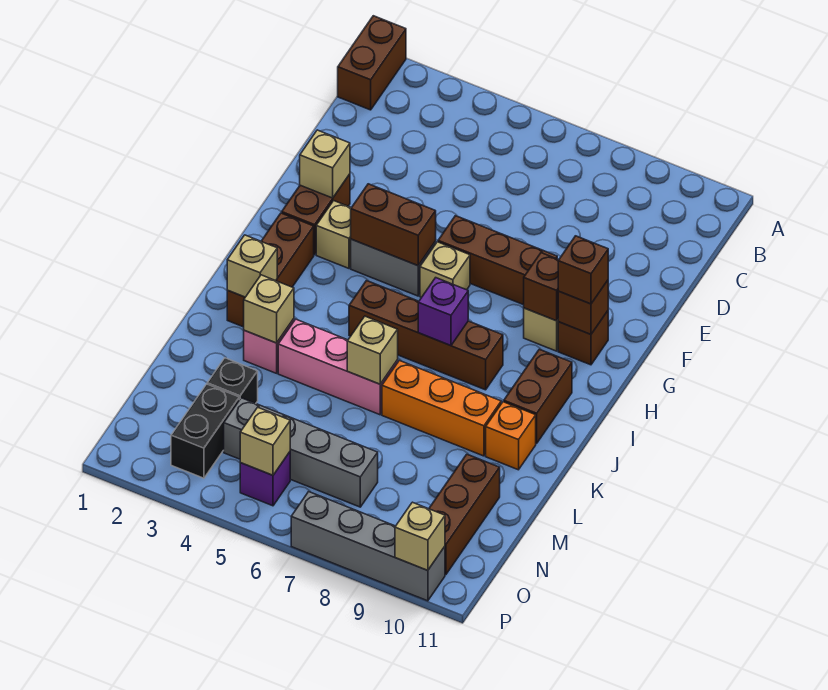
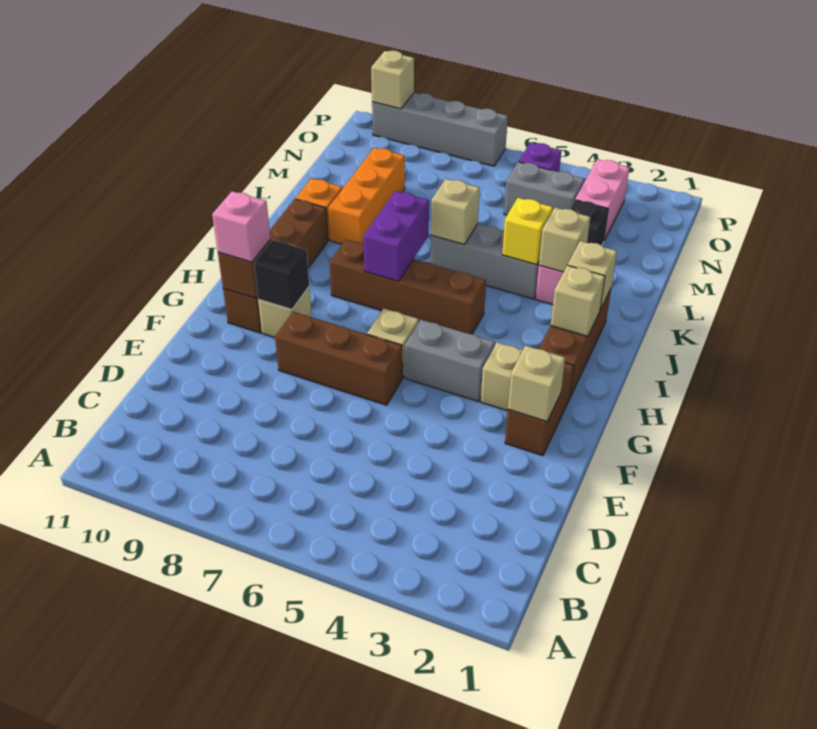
brown 1x2 brick [338,16,406,110] -> none
brown 1x2 brick [351,184,436,266] -> none
brown 1x1 brick [524,253,558,321] -> black 1x1 brick [254,240,309,309]
brown 1x1 brick [558,236,608,304] -> pink 1x1 brick [212,191,270,262]
purple 1x1 brick [418,278,468,346] -> purple 1x2 brick [363,191,429,281]
pink 1x3 brick [278,319,398,415] -> grey 1x3 brick [431,224,539,299]
none -> yellow 1x1 brick [502,198,553,265]
orange 1x3 brick [382,360,501,456] -> orange 1x3 brick turned to [329,148,405,245]
brown 1x3 brick [429,454,500,575] -> none
black 1x2 brick [171,384,239,478] -> pink 1x2 brick [575,159,629,240]
grey 1x4 brick [224,398,378,507] -> grey 1x2 brick [504,162,584,215]
tan 1x1 brick [240,407,290,475] -> tan 1x1 brick moved to [551,265,605,336]

